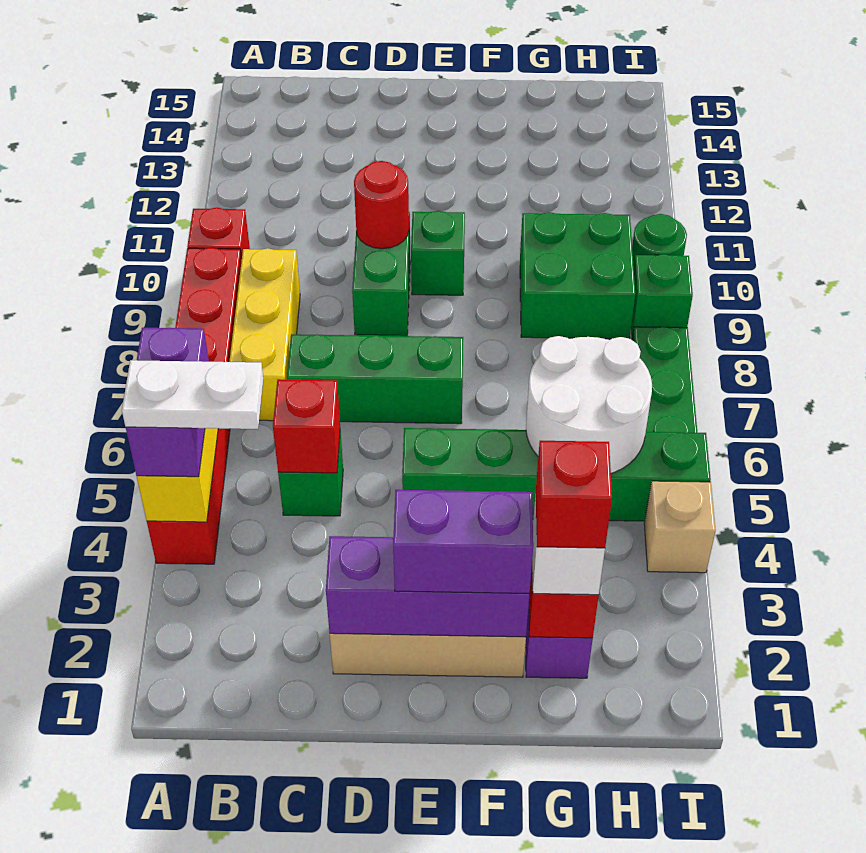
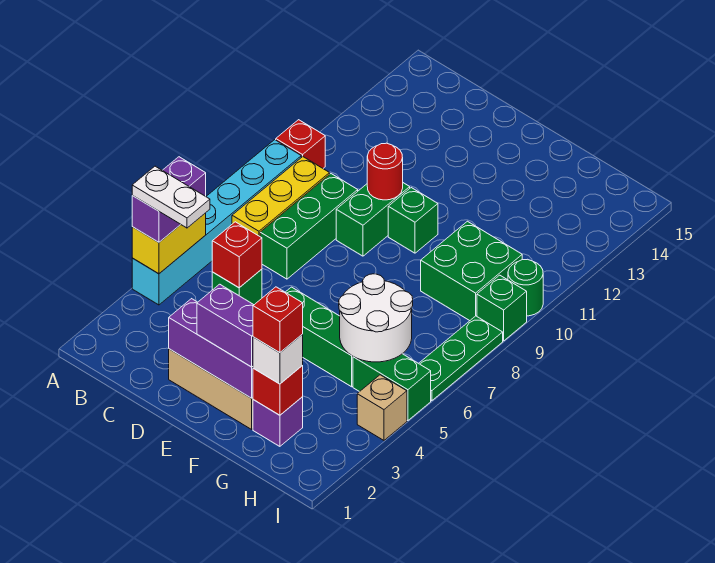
red 1x6 brick [147,248,242,564] -> cyan 1x6 brick [132,140,301,305]
green 1x3 brick [287,334,463,424] -> green 1x3 brick turned to [260,174,358,279]

